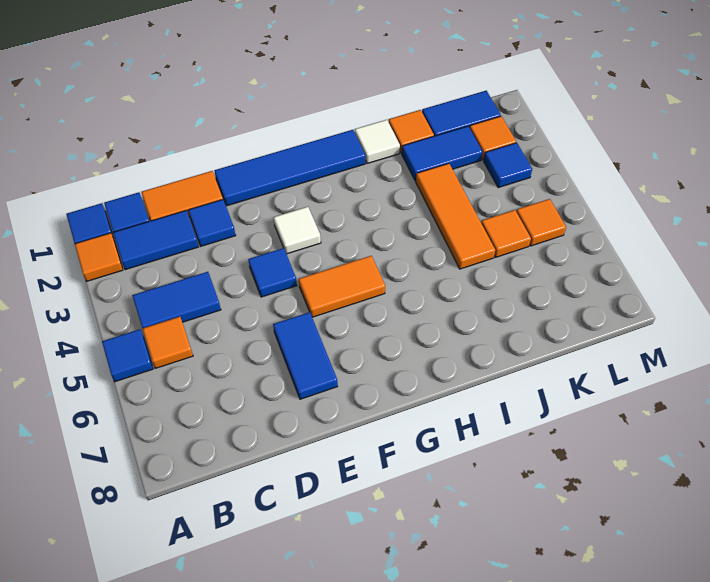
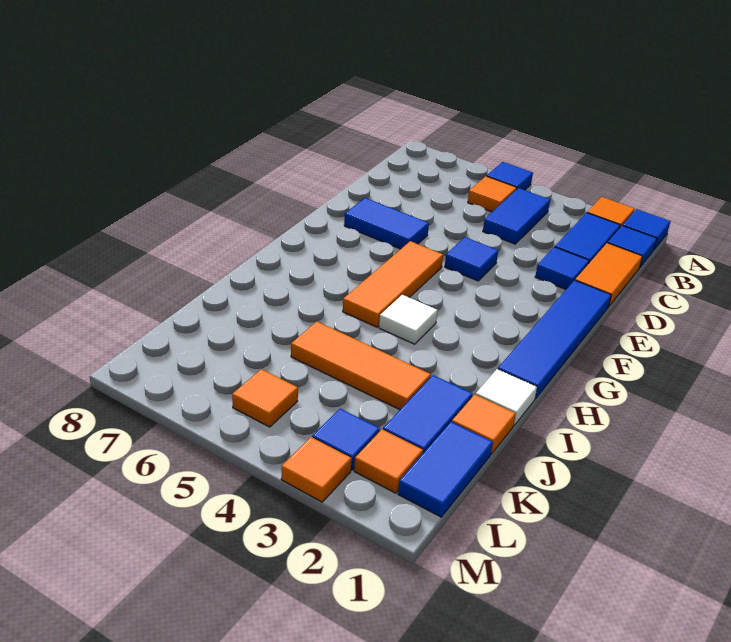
white 1x1 tile [274,207,321,254] -> white 1x1 tile moved to [379,295,438,344]
orange 1x2 tile [299,256,385,317] -> orange 1x3 tile [343,241,443,327]
orange 1x1 tile [481,210,531,257] -> orange 1x1 tile moved to [281,437,352,502]

